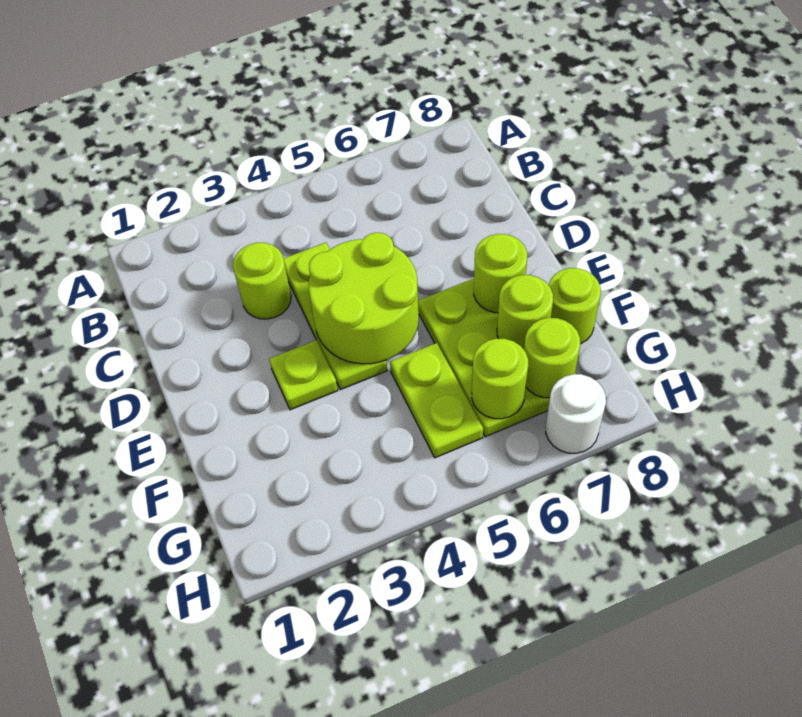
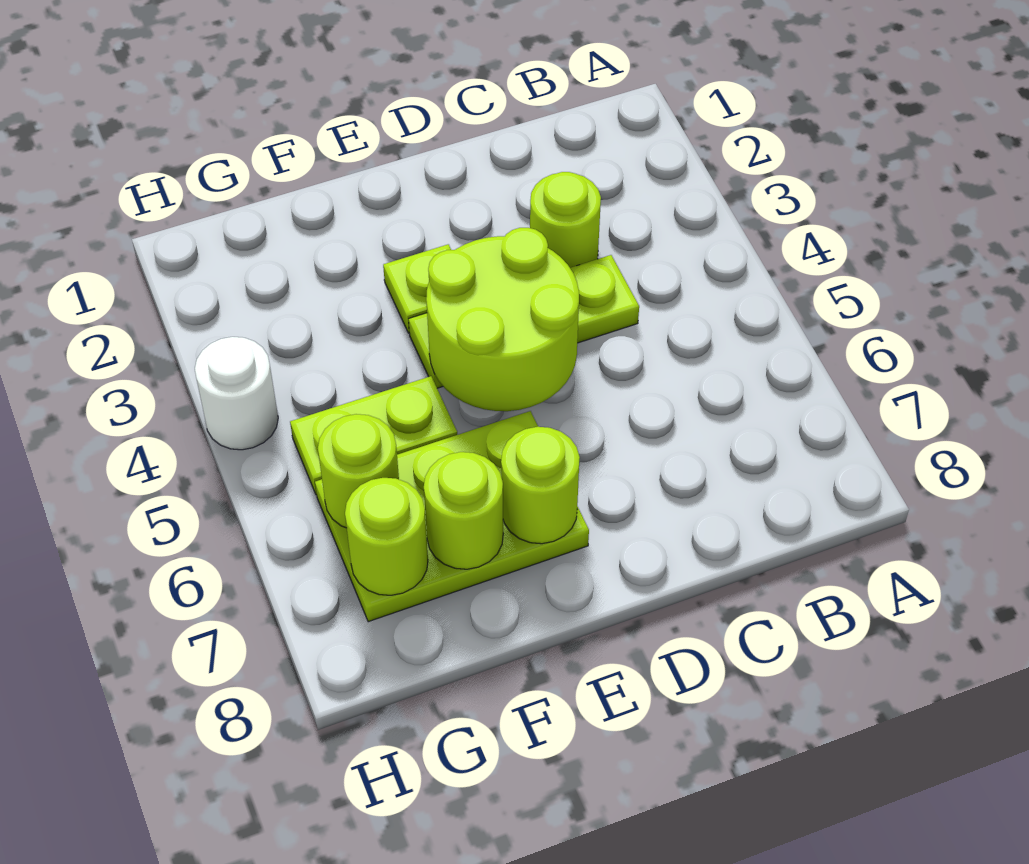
lime 1x1 round brick [549,268,601,344] -> none
white 1x1 round brick [546,374,606,453] -> white 1x1 round brick moved to [195,337,278,450]

